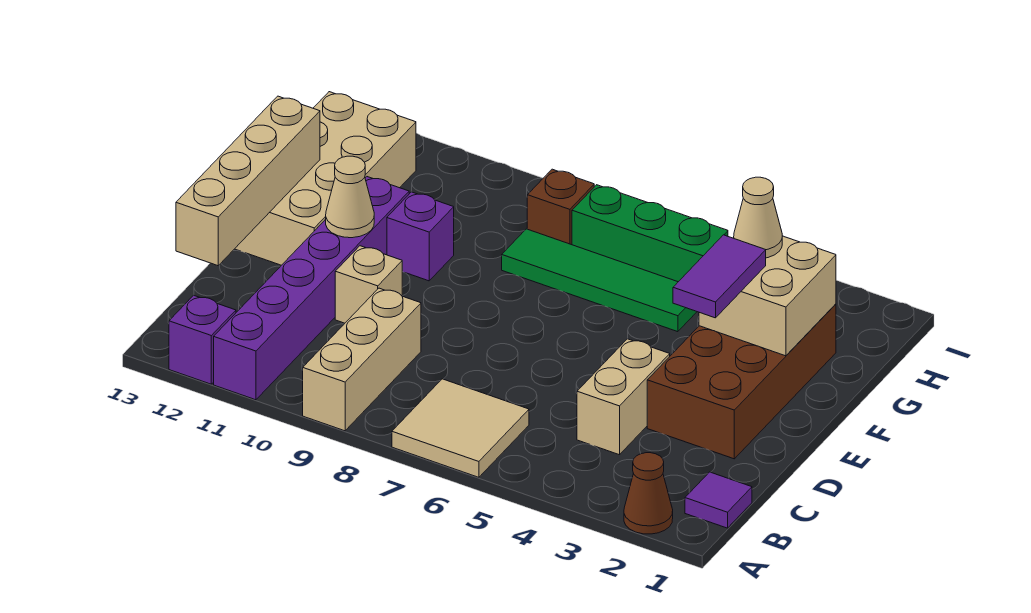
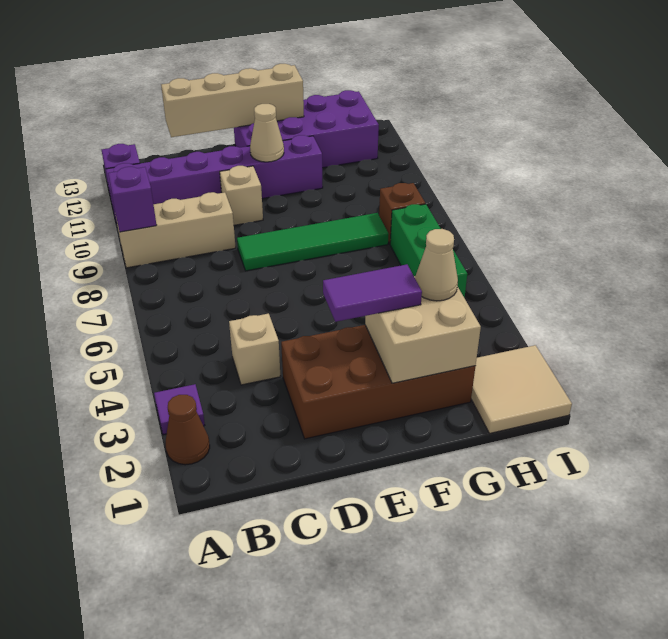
tan 2x2 tile [392,379,529,477] -> tan 2x2 tile moved to [471,345,572,433]
purple 1x1 tile [685,472,752,528] -> purple 1x1 tile moved to [154,384,205,435]
tan 1x2 brick [577,339,670,455] -> tan 1x1 brick [229,314,281,385]
tan 2x4 brick [235,92,416,265] -> purple 2x4 brick [234,90,379,168]
purple 1x1 brick [387,192,454,281] -> purple 1x1 brick moved to [108,167,156,232]
green 1x4 tile [502,229,697,332] -> green 1x4 tile turned to [237,213,389,271]

